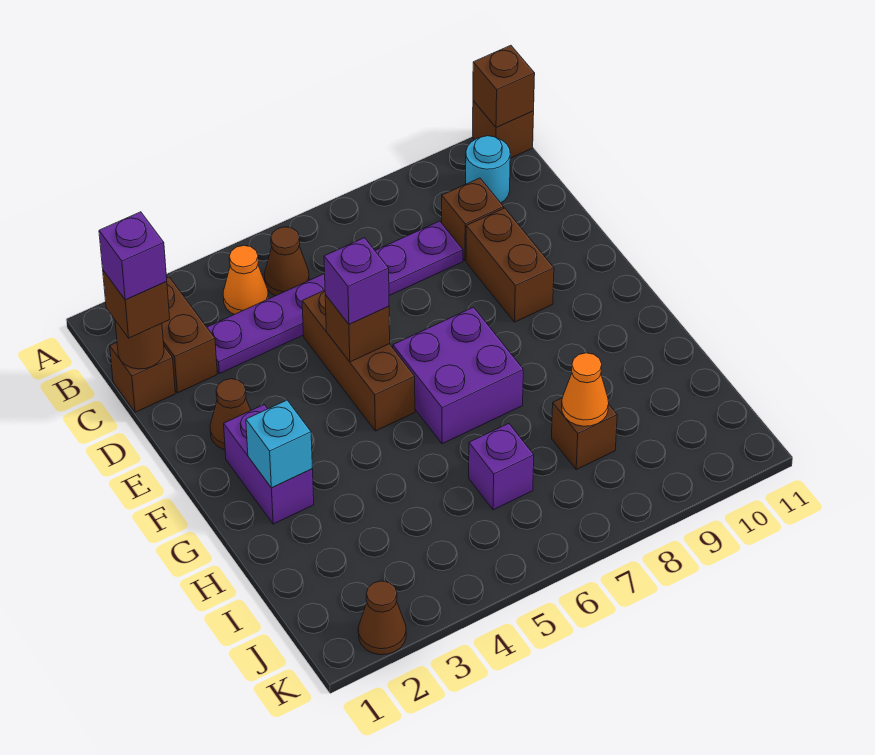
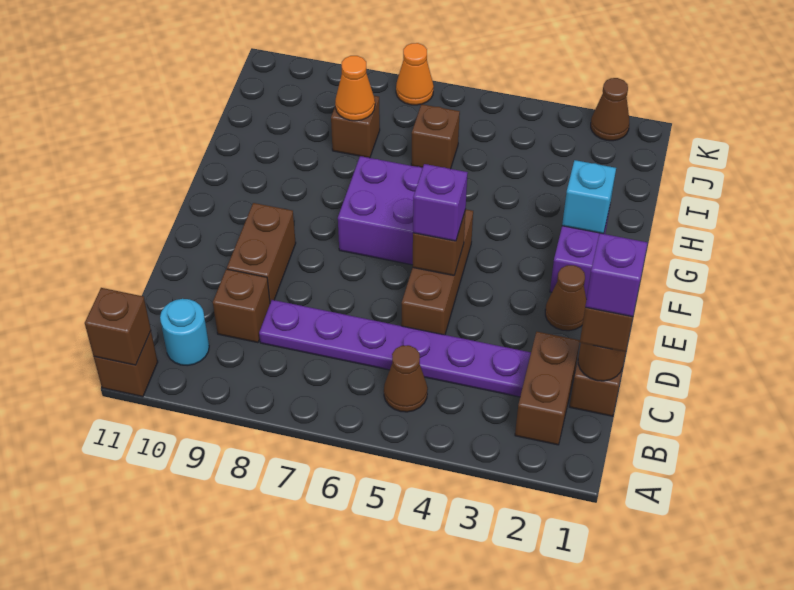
orange 1x1 cone [223,245,268,314] -> orange 1x1 cone moved to [396,43,434,105]
purple 1x1 brick [469,423,534,510] -> brown 1x1 brick [411,104,460,169]

